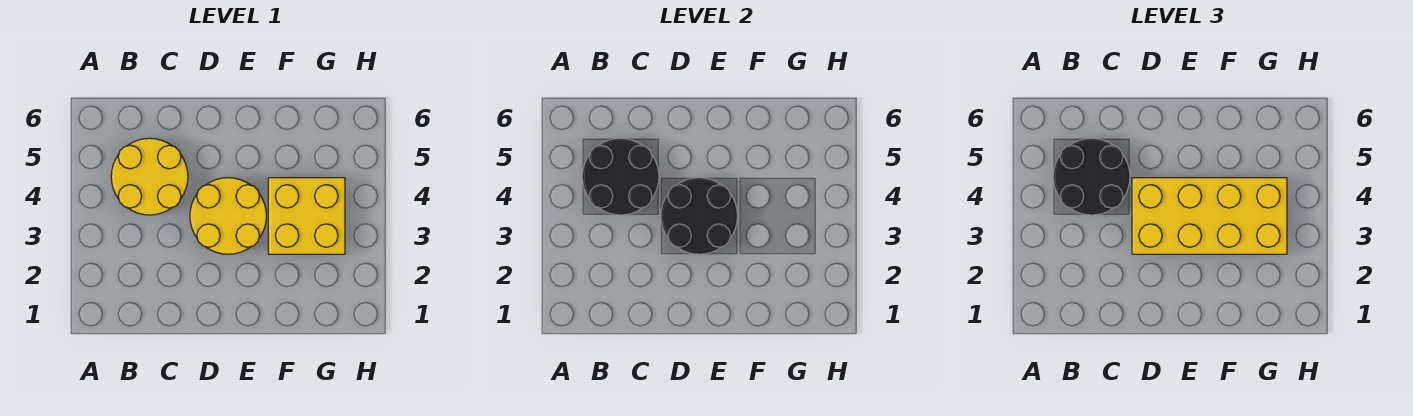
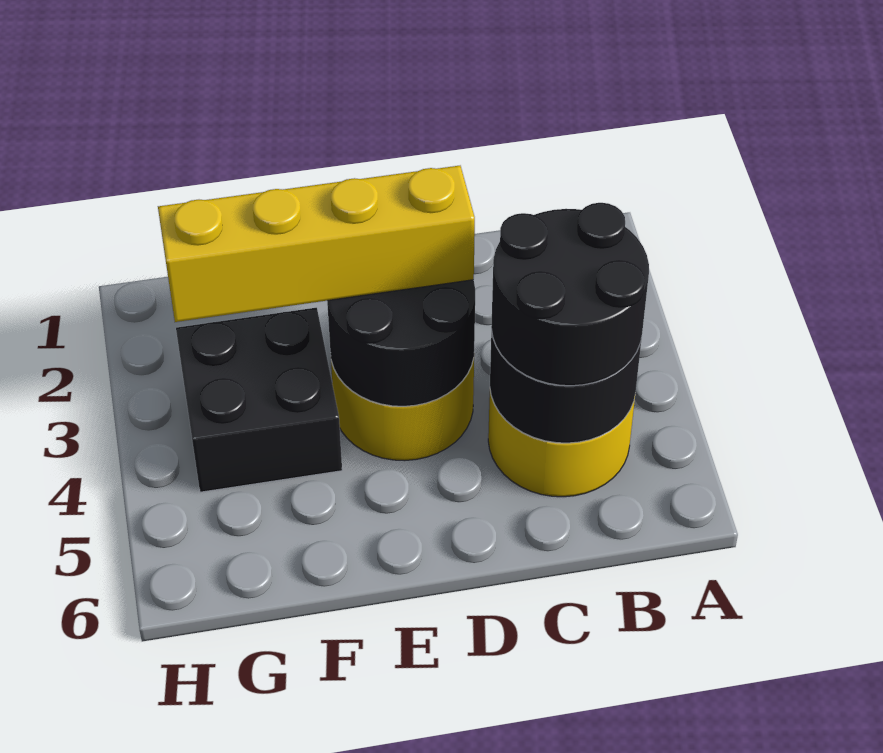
yellow 2x4 brick [1132,178,1287,254] -> yellow 1x4 brick [158,166,475,322]
yellow 2x2 brick [268,178,345,254] -> black 2x2 brick [176,308,342,492]

